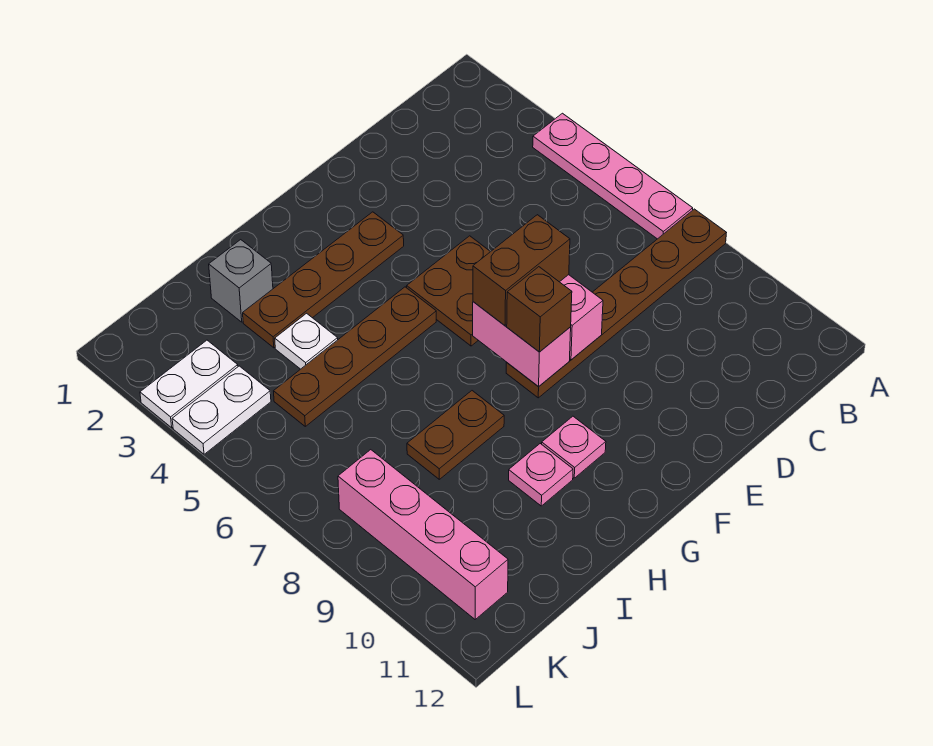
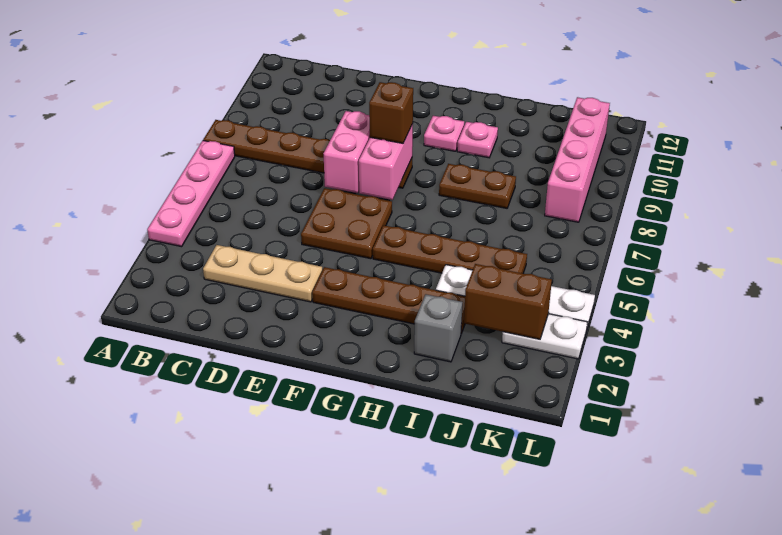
none -> tan 1x3 plate [203,245,323,302]
brown 1x2 brick [473,215,570,326] -> brown 1x2 brick moved to [464,264,552,339]

